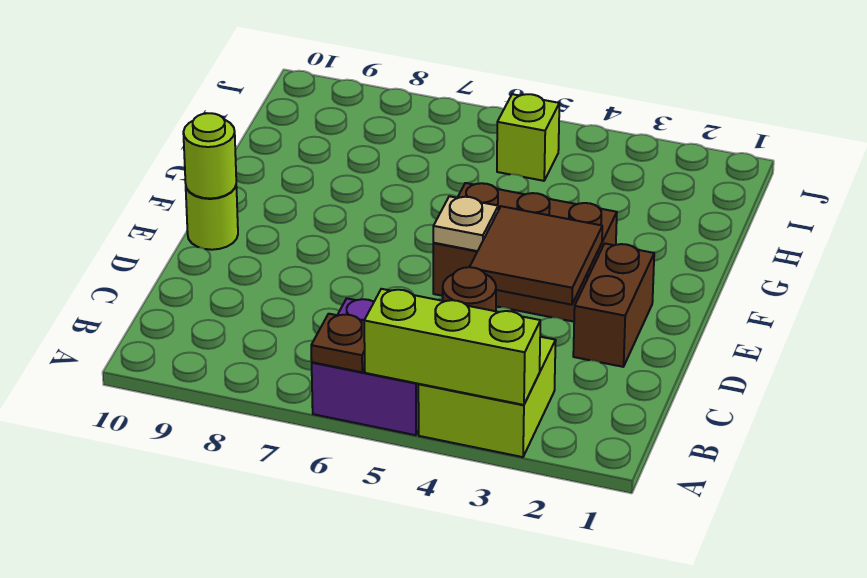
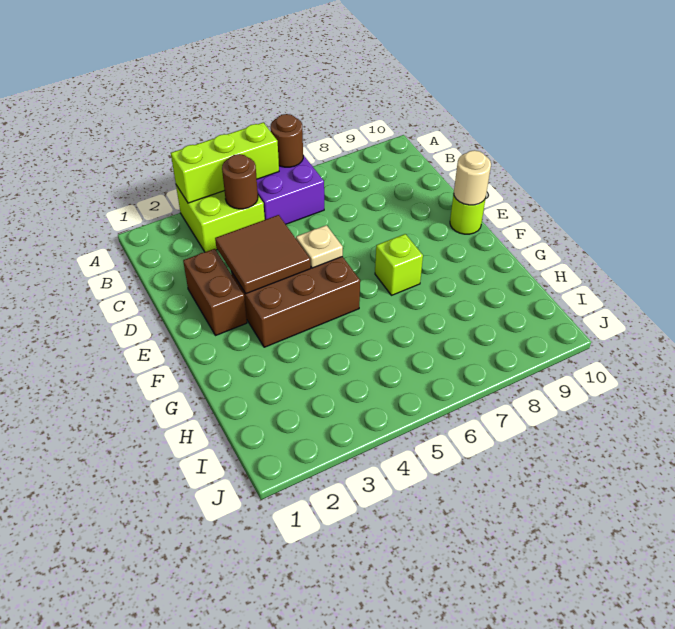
brown 1x1 plate [311,314,365,372] -> brown 1x1 round brick [270,114,303,167]
lime 1x1 round brick [183,113,236,198] -> tan 1x1 round brick [454,150,491,205]
lime 1x1 brick [497,94,559,181] -> lime 1x1 brick moved to [375,234,423,295]

